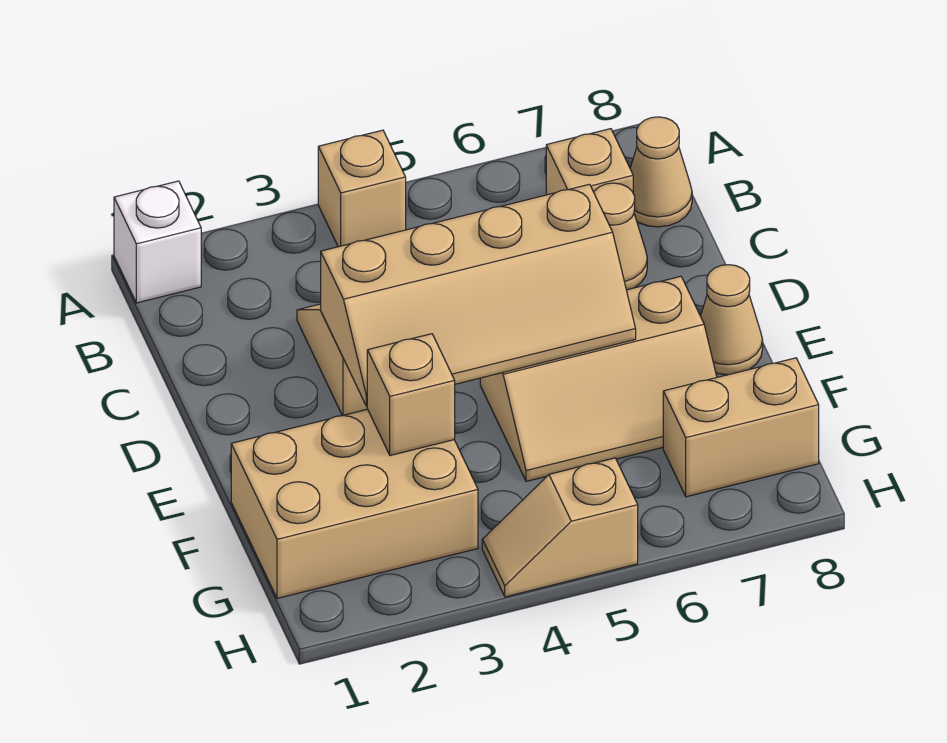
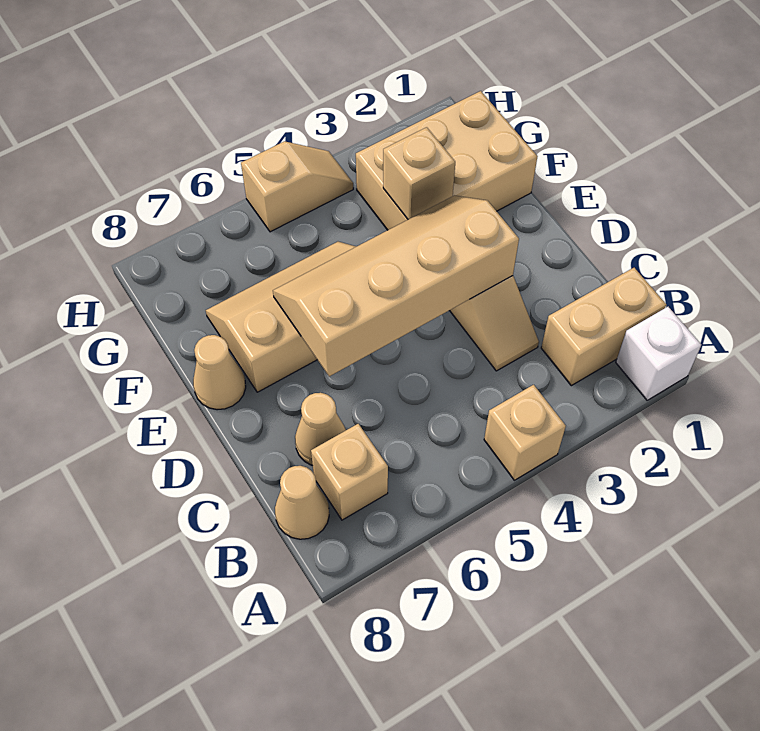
tan 1x2 brick [663,358,819,497] -> tan 1x2 brick moved to [541,268,666,386]

